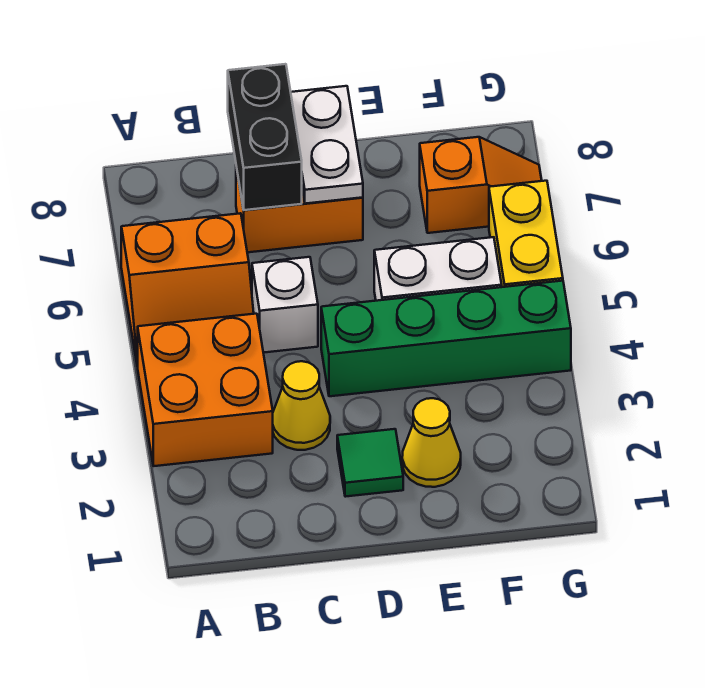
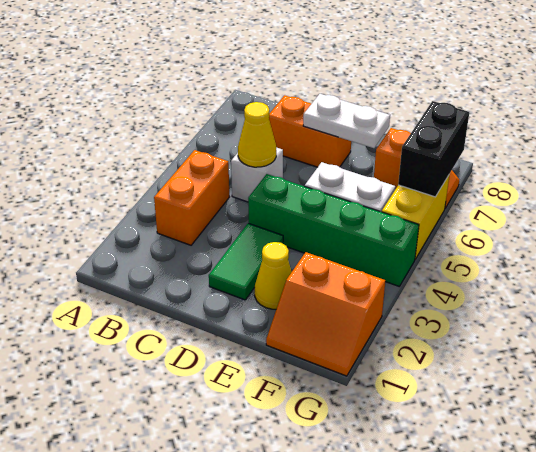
orange 2x2 brick [137,314,273,466] -> orange 1x2 brick [154,150,229,245]
orange 2x2 slope [121,213,254,366] -> orange 2x2 slope moved to [266,252,385,376]
yellow 1x1 cone [273,361,330,450] -> yellow 1x1 cone moved to [238,102,276,167]
black 1x2 brick [228,64,302,210] -> black 1x2 brick moved to [398,101,469,197]
green 1x1 tile [337,429,403,497] -> green 1x2 tile [209,223,283,300]
white 1x2 plate [291,86,363,204] -> white 1x2 plate turned to [303,94,390,148]

